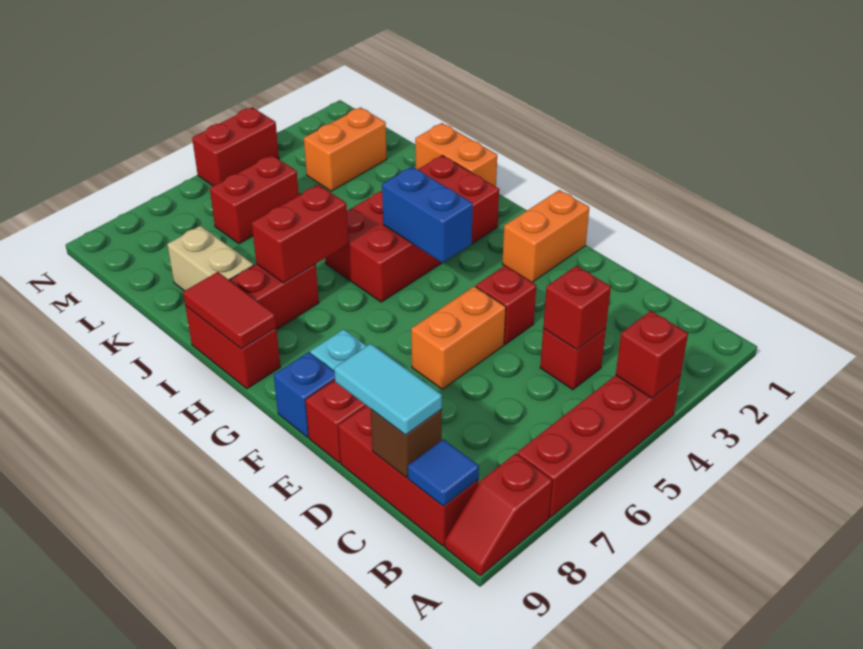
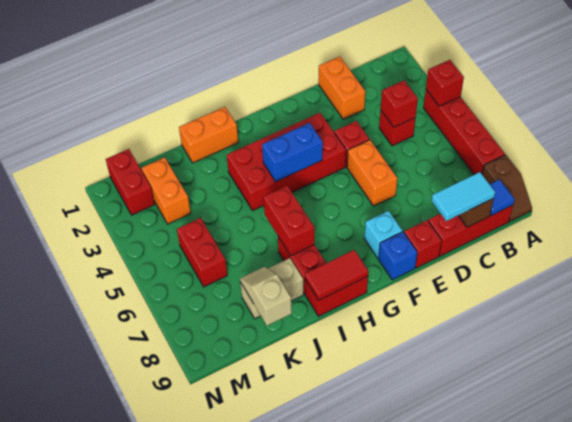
red 1x2 slope [445,453,552,576] -> brown 1x2 slope [482,155,532,222]
orange 1x2 brick [502,190,589,282] -> orange 1x2 brick moved to [319,56,365,119]
red 2x4 brick [325,155,499,302] -> red 2x4 brick turned to [227,113,346,211]
none -> tan 1x2 slope [240,267,292,326]
red 1x2 brick [192,107,279,186] -> red 1x2 brick moved to [106,149,155,215]

